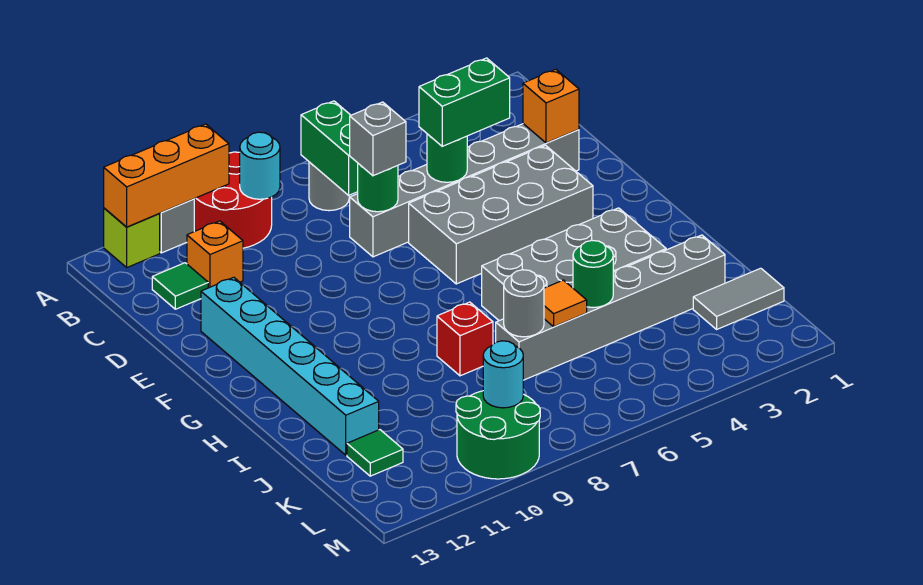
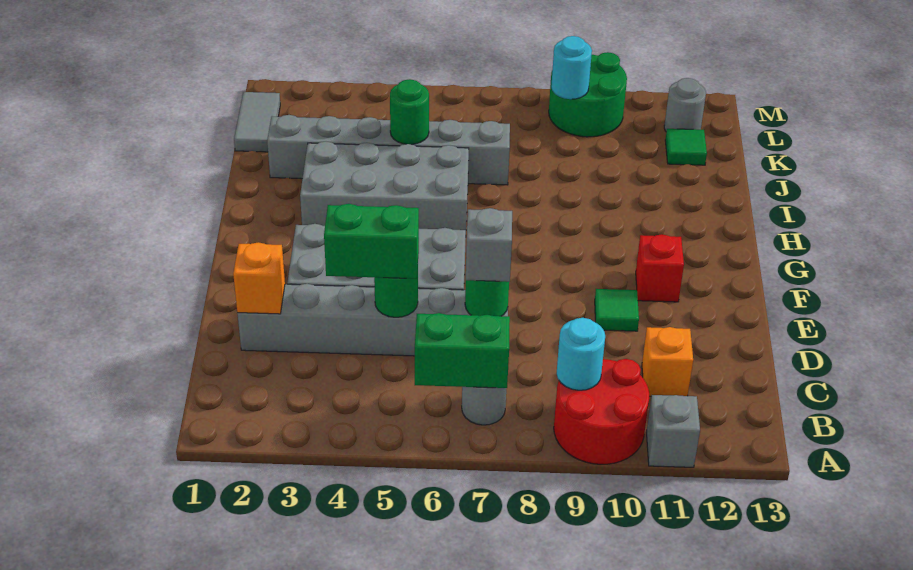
orange 1x3 brick [104,124,229,227] -> none
lime 1x1 brick [104,208,160,267] -> none
green 1x2 brick [301,101,358,195] -> green 1x2 brick turned to [415,313,510,388]
green 1x1 tile [152,263,208,309] -> green 1x1 tile moved to [595,289,639,331]
cyan 1x6 brick [201,277,379,455] -> none
red 1x1 brick [437,302,493,376] -> red 1x1 brick moved to [636,234,684,302]
orange 1x1 tile [544,280,587,327] -> none
grey 1x1 round brick [504,270,544,337] -> grey 1x1 round brick moved to [664,78,706,132]
grey 1x2 tile [693,268,784,329] -> grey 1x2 tile turned to [234,92,280,152]

